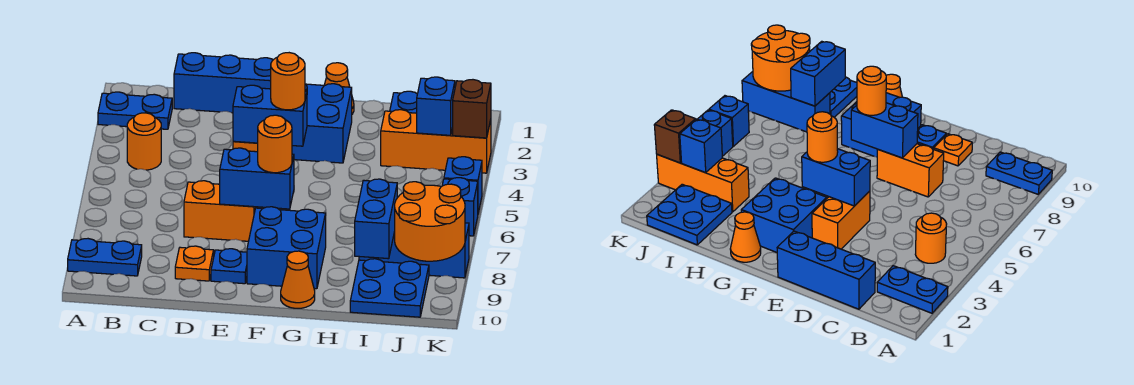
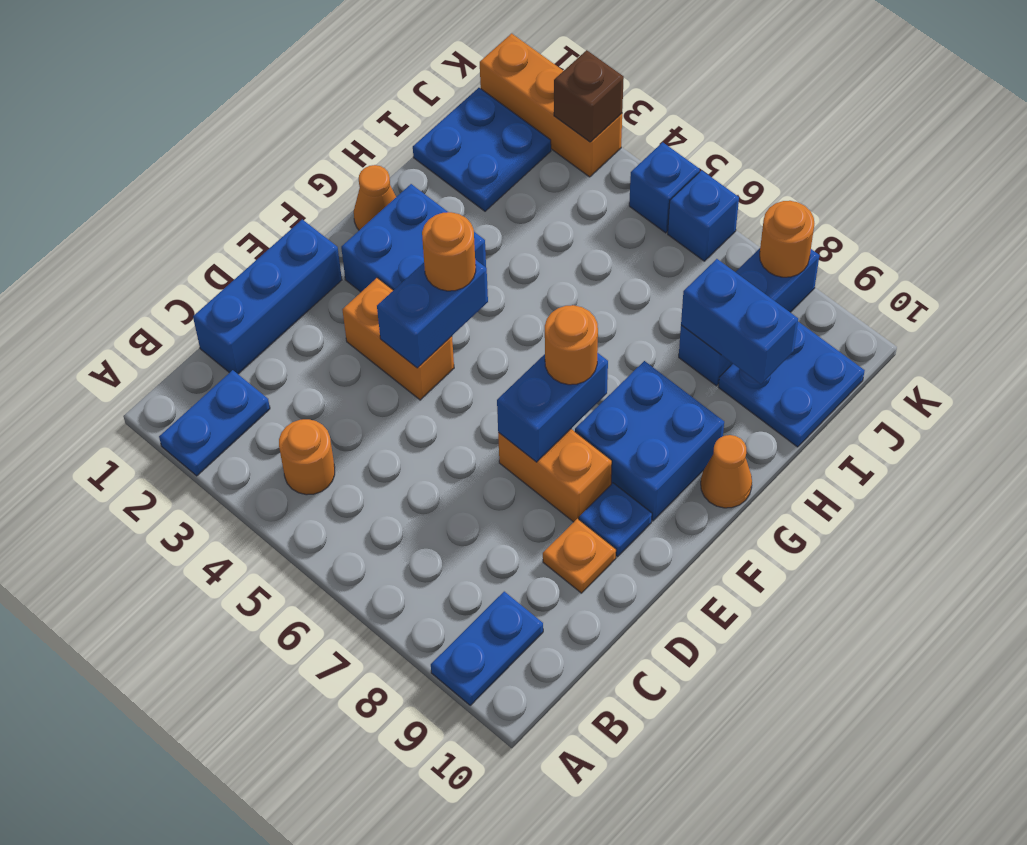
orange 1x2 brick [184,181,258,241] -> orange 1x2 brick turned to [498,429,612,522]
orange 1x3 brick [381,110,491,173] -> orange 1x3 brick turned to [480,34,622,177]
blue 1x1 brick [417,77,455,135] -> none
orange 2x2 round brick [395,182,465,261] -> orange 1x1 round brick [760,201,814,277]

